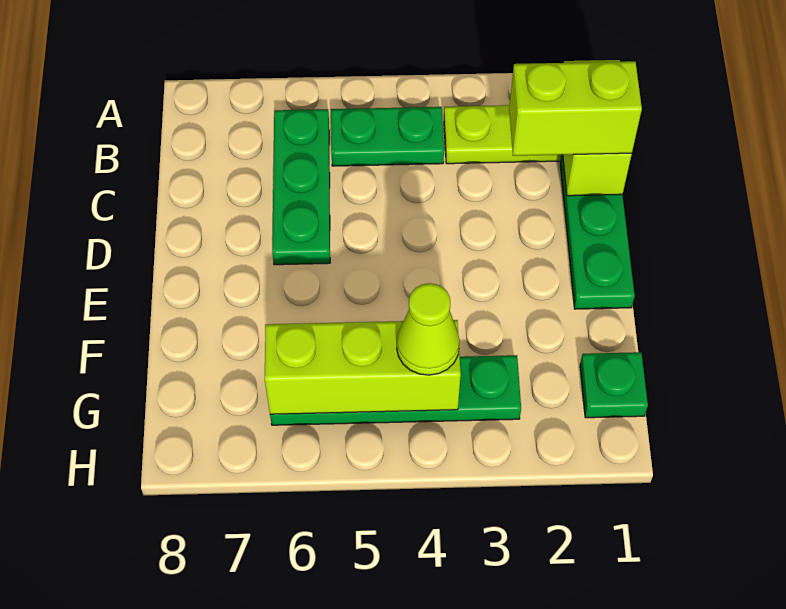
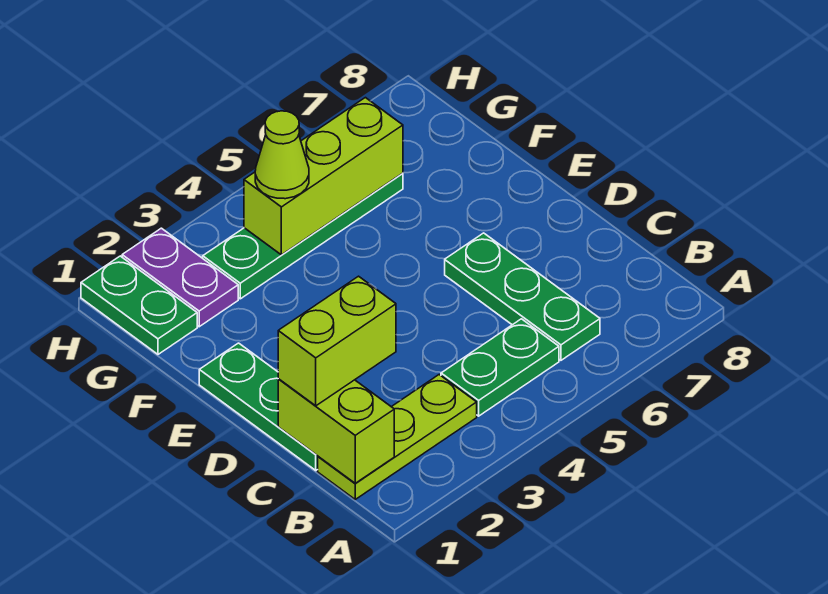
green 1x1 plate [580,352,648,418] -> green 1x2 plate [81,256,197,354]
none -> purple 1x2 plate [122,228,238,327]

